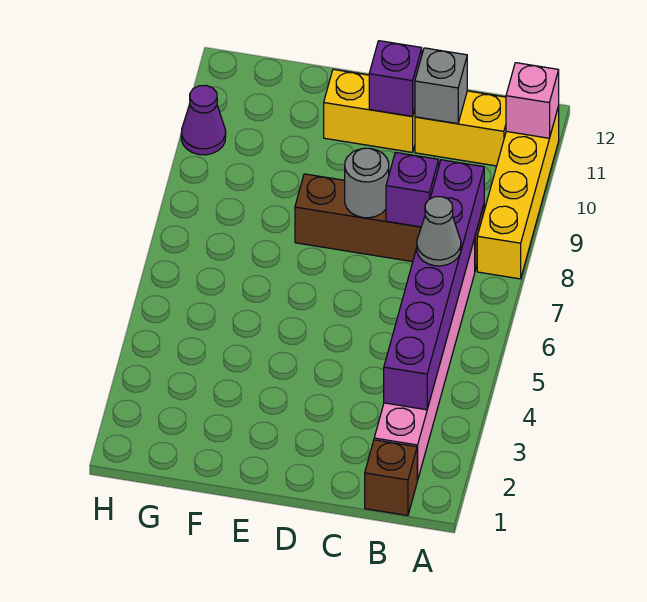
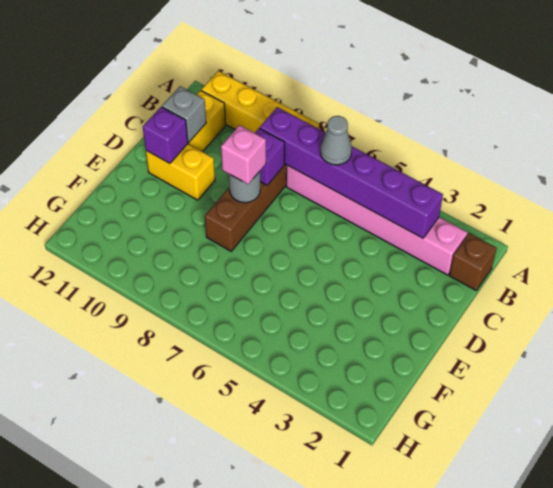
pink 1x1 brick [506,63,559,138] -> pink 1x1 brick moved to [221,125,266,184]
yellow 1x2 brick [324,69,415,152] -> yellow 1x2 brick turned to [146,144,215,200]
purple 1x1 cone [181,85,226,155] -> none

